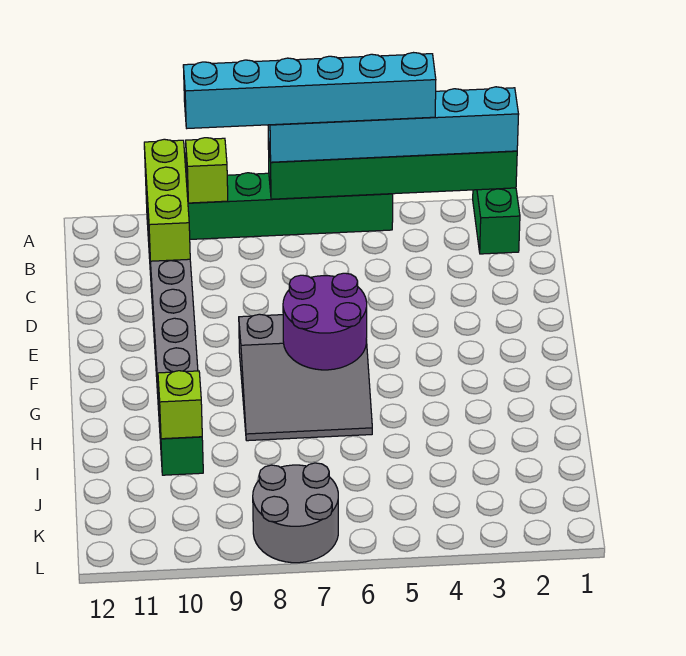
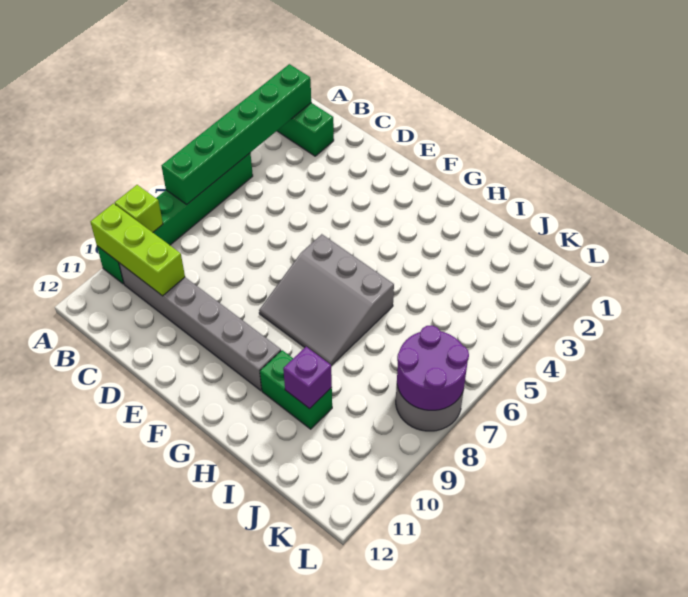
cyan 1x6 brick [268,87,519,162] -> none
cyan 1x6 brick [183,53,436,128] -> none
grey 3x3 slope [239,314,372,441] -> grey 3x3 slope turned to [259,234,394,366]
purple 2x2 round brick [283,273,367,370] -> purple 2x2 round brick moved to [397,325,469,410]
lime 1x1 brick [158,371,202,439] -> purple 1x1 brick [283,347,332,409]

